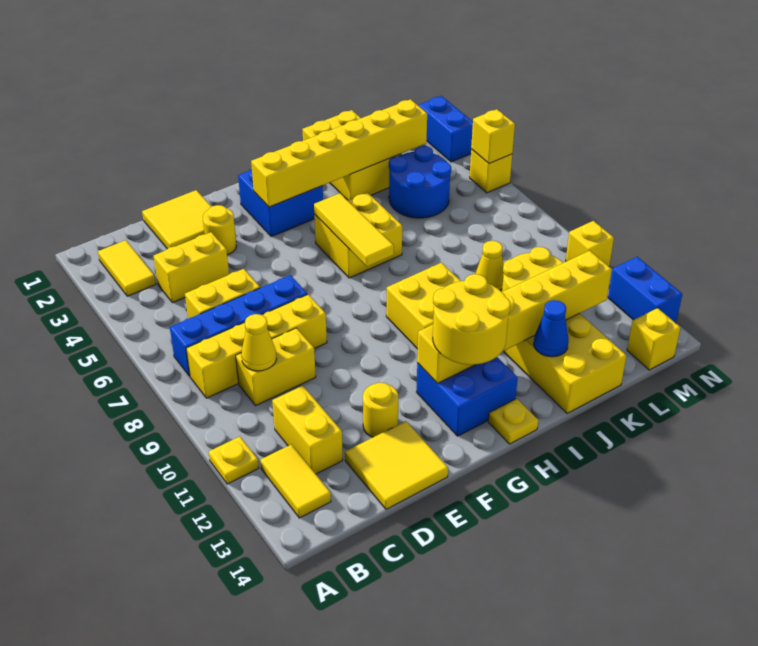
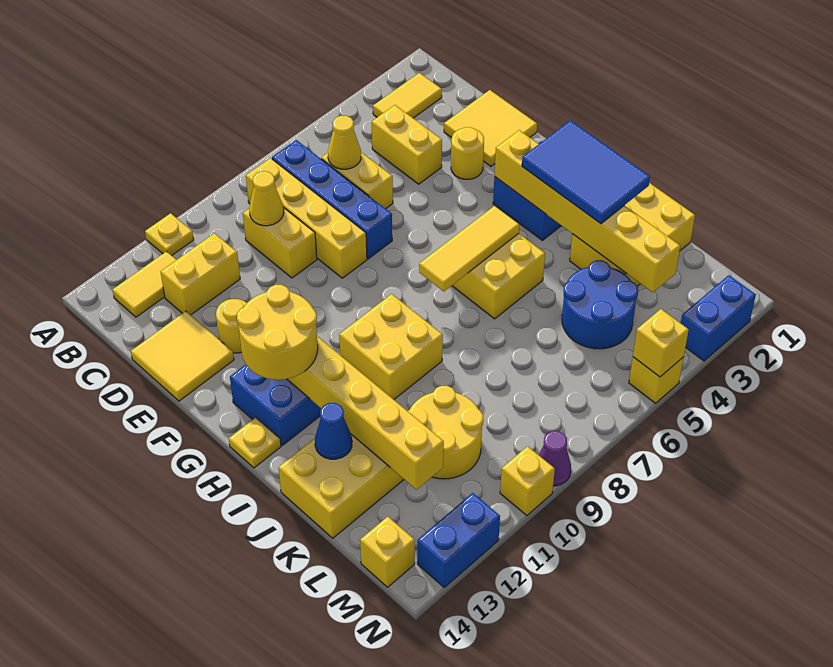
none -> blue 2x3 tile [522,121,650,224]
yellow 1x1 cone [475,241,504,290] -> yellow 1x1 cone moved to [328,116,361,169]
none -> purple 1x1 cone [539,431,571,486]

